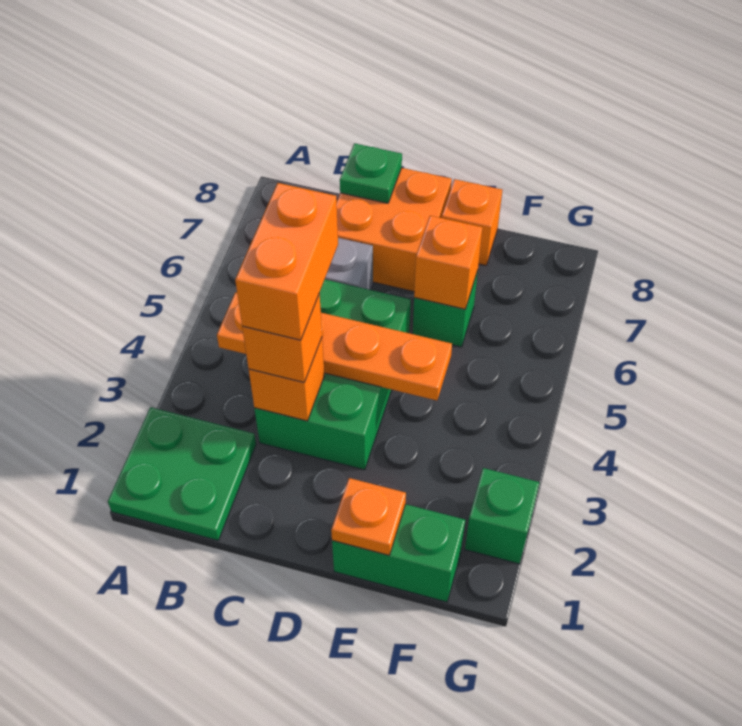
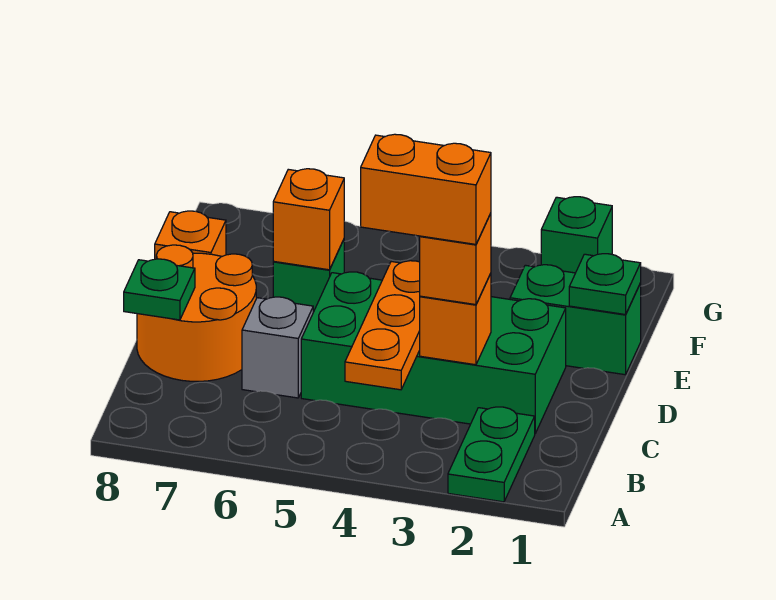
green 2x2 plate [108,407,256,540] -> green 1x2 plate [448,407,535,502]
orange 1x4 plate [217,292,452,400] -> orange 1x3 plate [345,261,420,390]
green 2x3 brick [254,280,411,470] -> green 2x4 brick [301,272,566,433]
orange 2x2 brick [337,168,452,292] -> orange 2x2 round brick [137,245,256,381]
green 1x2 brick [332,504,465,602] -> green 1x2 brick turned to [510,265,641,375]
orange 1x1 plate [331,478,406,555] -> green 1x1 plate [569,254,641,315]

